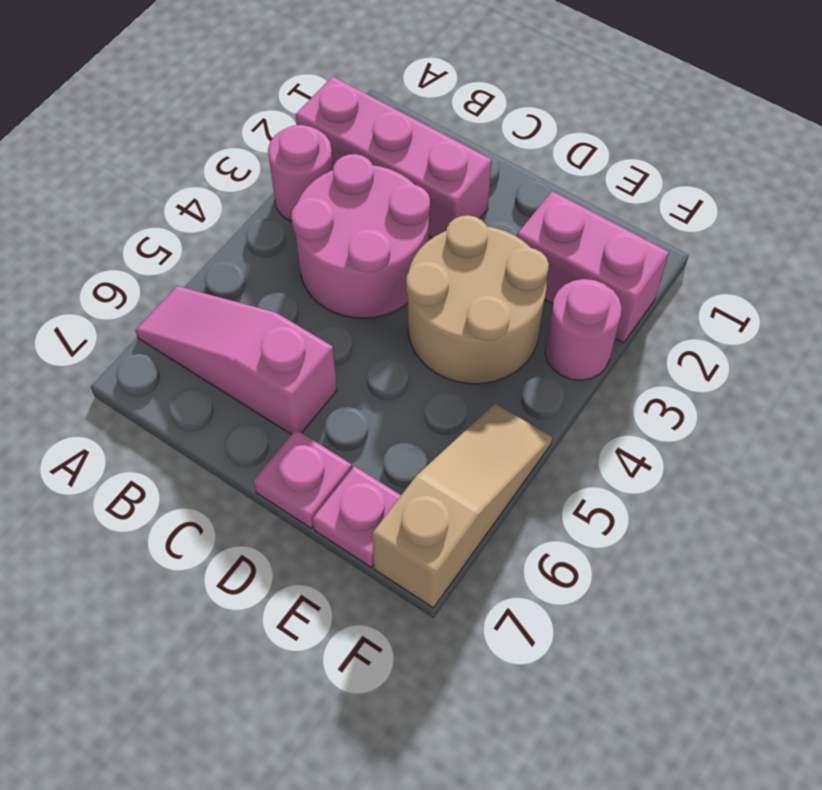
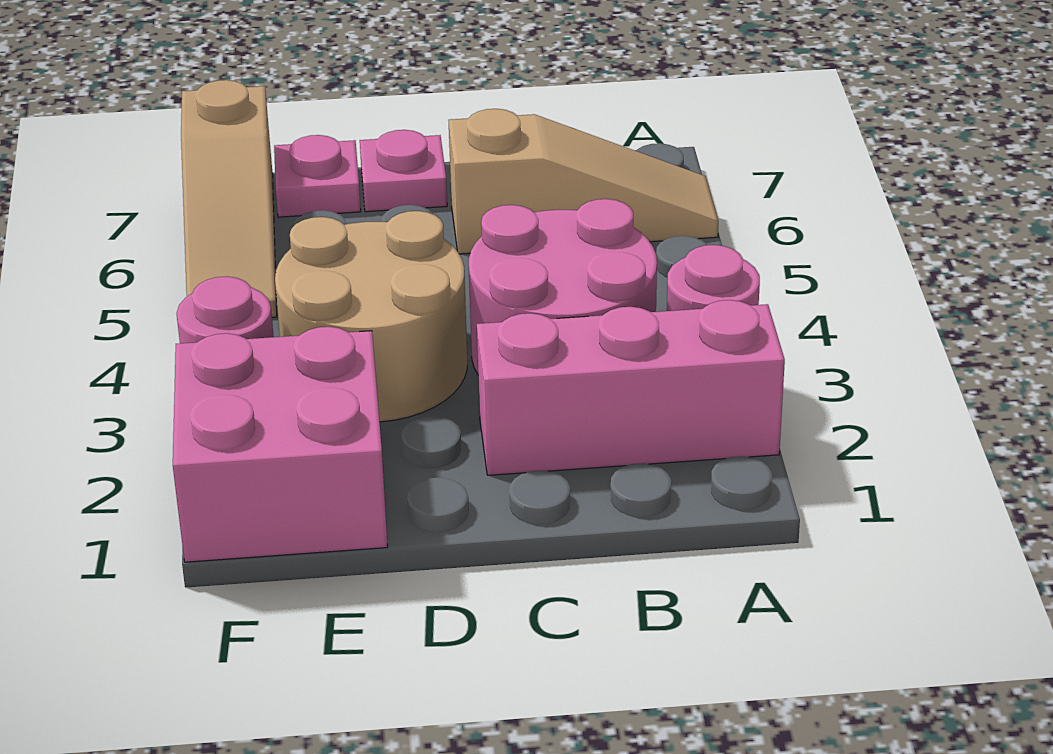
pink 1x3 slope [135,286,337,434] -> tan 1x3 slope [449,109,718,254]
pink 1x2 brick [517,191,669,343] -> pink 2x2 brick [173,327,388,562]

